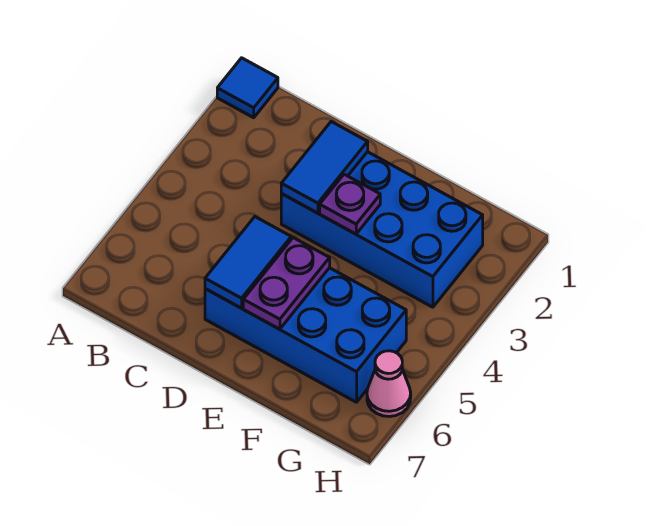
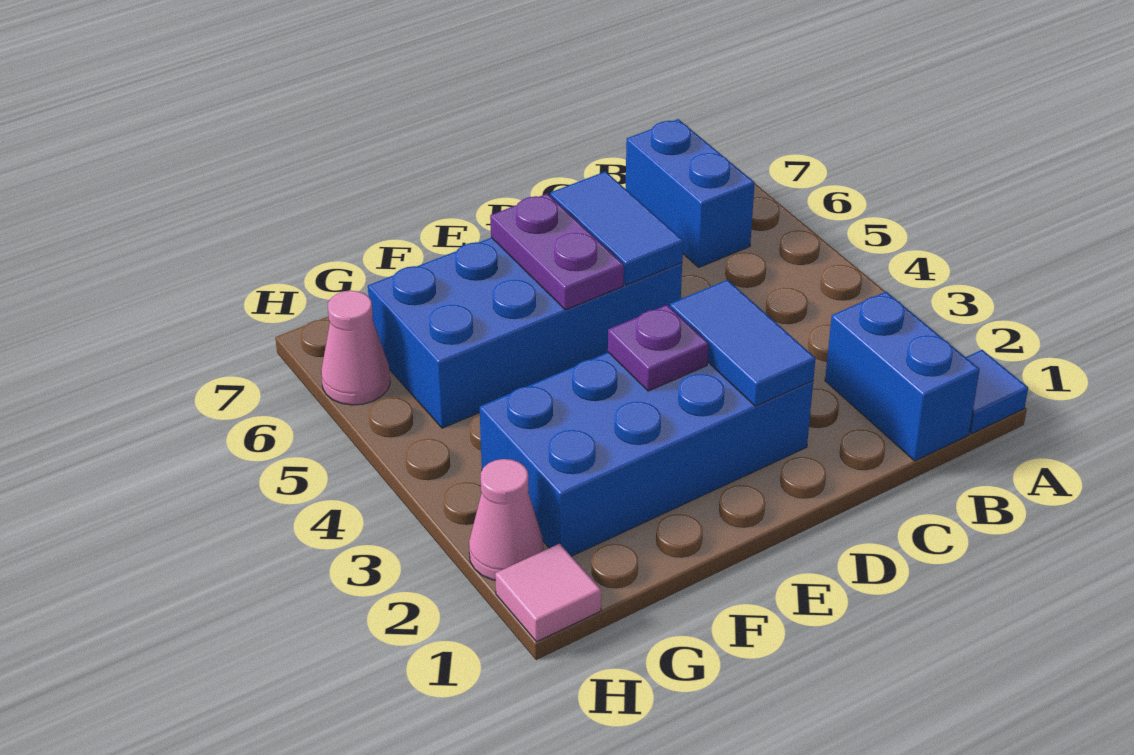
none -> blue 1x2 brick [825,292,980,461]
none -> blue 1x2 brick [626,119,755,267]
none -> pink 1x1 tile [495,544,601,642]
none -> pink 1x1 cone [469,459,543,580]

